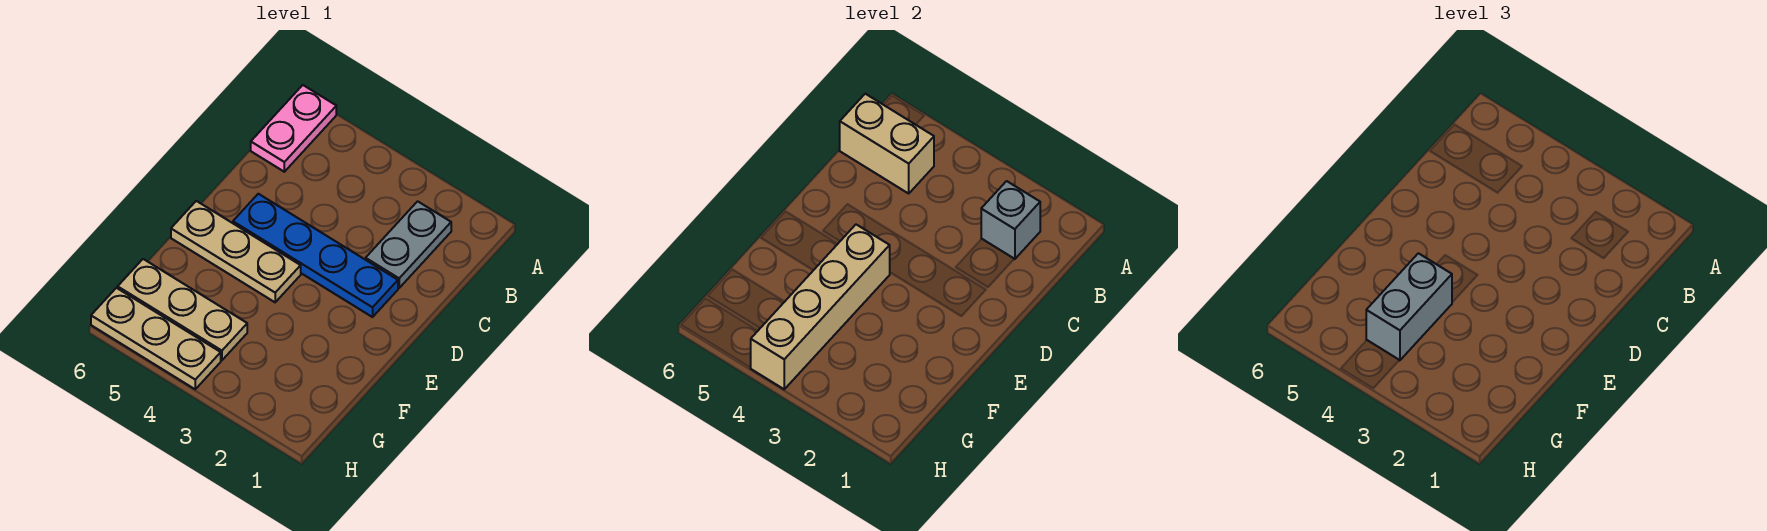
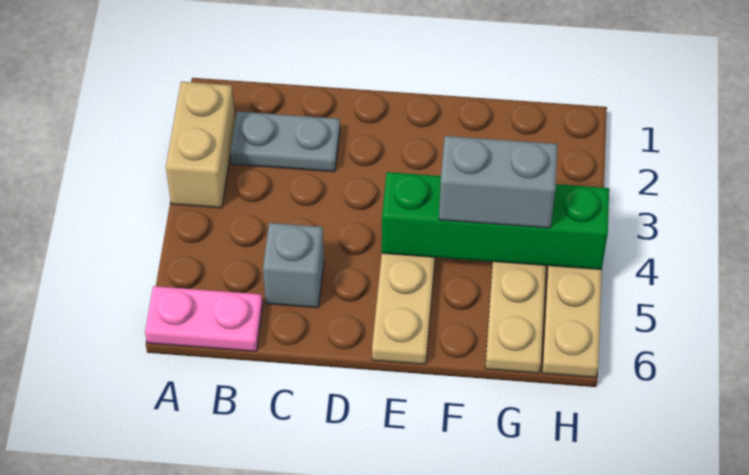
grey 1x1 brick [981,181,1040,259] -> grey 1x1 brick moved to [263,223,324,308]
tan 1x2 brick [840,94,934,193] -> tan 1x2 brick moved to [166,82,235,208]
blue 1x4 plate [233,194,398,317] -> none
tan 1x4 brick [751,225,890,389] -> green 1x4 brick [382,172,609,270]

